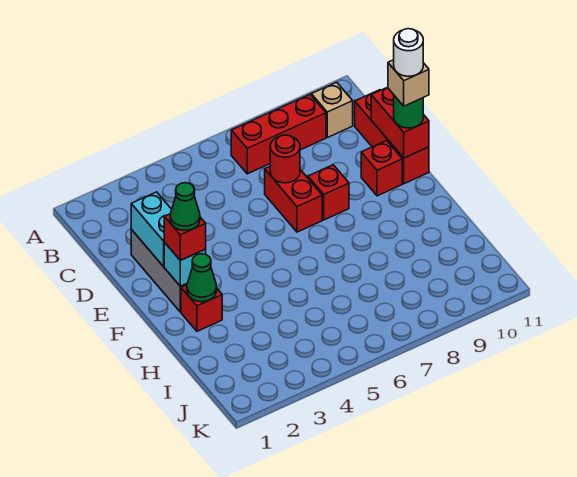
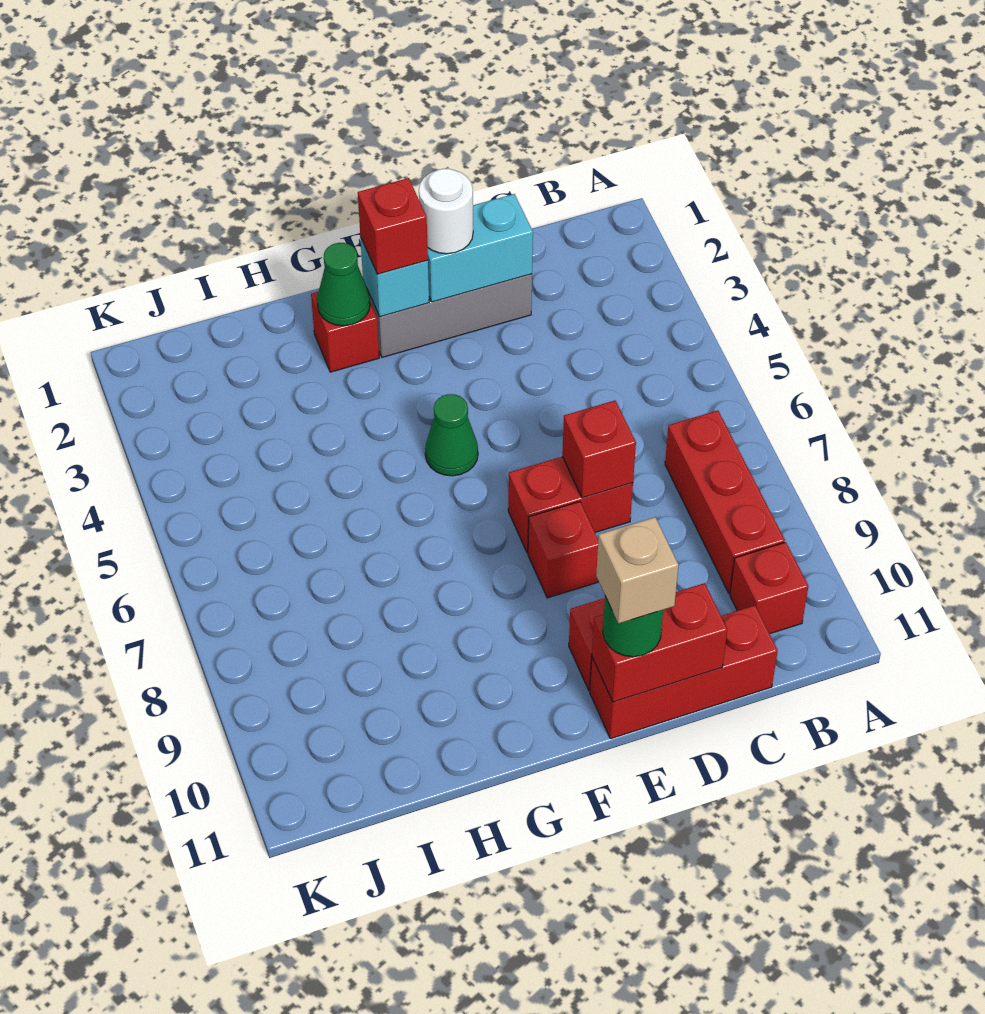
tan 1x1 brick [311,82,353,137] -> red 1x1 brick [730,542,808,634]
red 1x1 round brick [270,135,300,183] -> red 1x1 brick [562,401,636,498]
white 1x1 round brick [394,29,423,76] -> white 1x1 round brick moved to [419,169,473,254]
green 1x1 cone [170,183,200,230] -> green 1x1 cone moved to [425,394,478,476]

